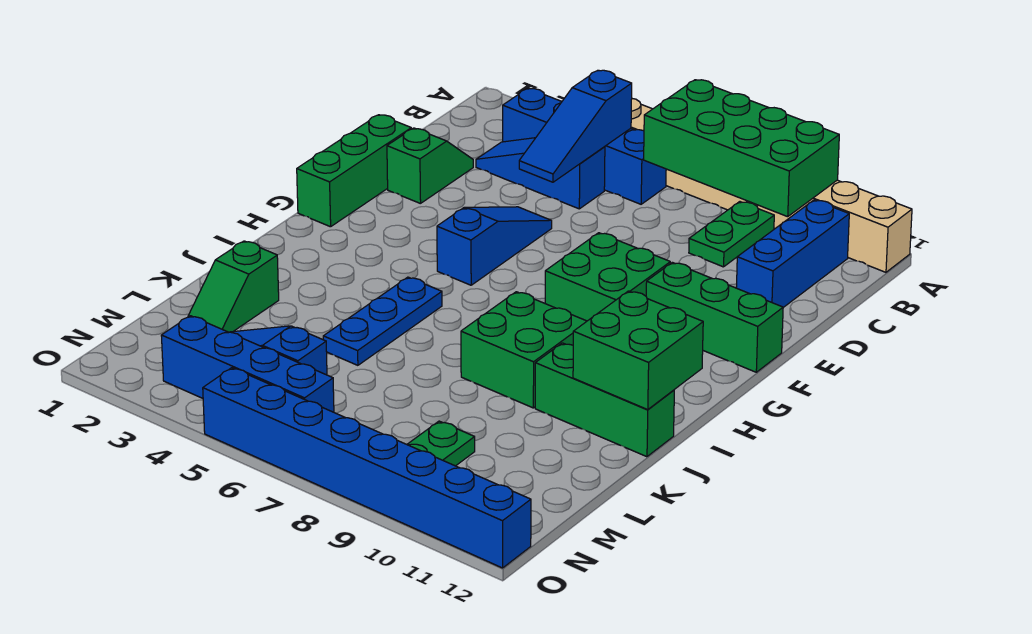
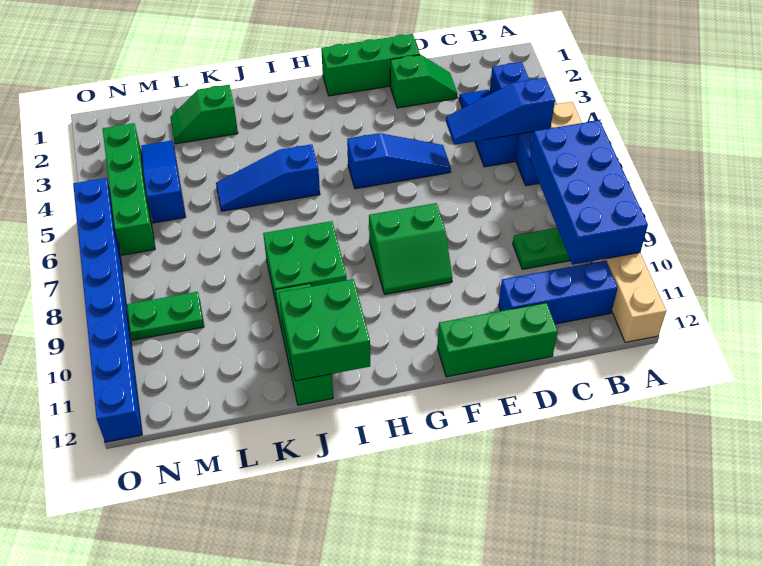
green 2x4 brick [644,80,839,217] -> blue 2x4 brick [530,120,648,265]
green 2x2 brick [545,233,670,321] -> green 2x2 slope [369,203,452,294]
green 1x3 brick [646,262,783,372] -> green 1x3 brick turned to [437,303,558,377]
blue 1x3 plate [323,277,442,365] -> blue 1x3 slope [216,144,320,211]
blue 1x4 brick [161,316,334,412] -> green 1x4 brick [103,123,155,255]

